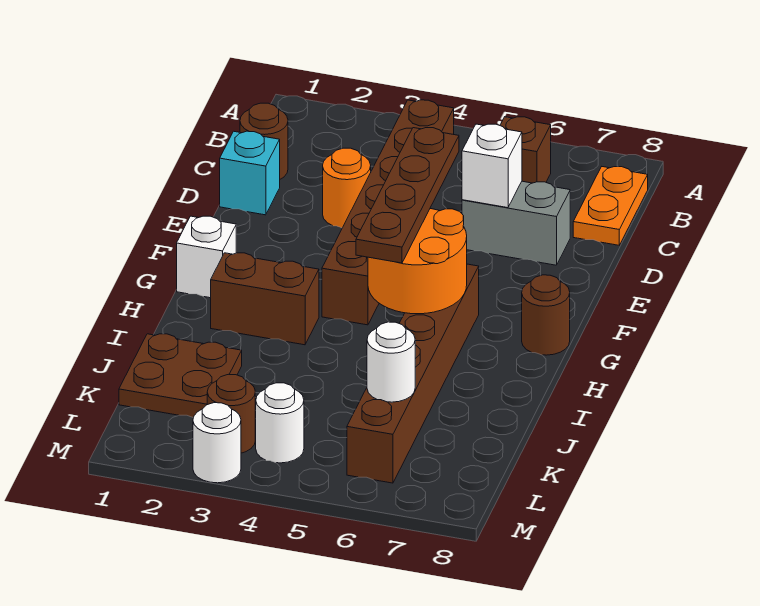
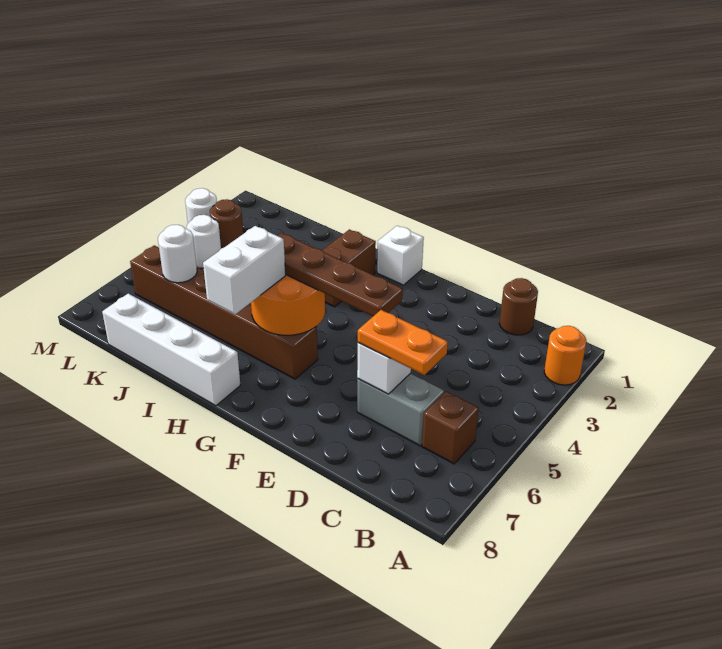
brown 1x6 brick [322,100,454,325] -> none
orange 1x2 plate [573,167,648,245] -> orange 1x2 plate moved to [358,310,448,375]
cyan 1x1 brick [220,131,280,215] -> none
orange 1x1 round brick [323,148,371,228] -> orange 1x1 round brick moved to [544,326,586,385]
grey 1x2 brick [462,181,570,265] -> grey 1x2 brick turned to [357,373,444,446]
brown 1x1 round brick [522,275,570,355] -> none
none -> white 1x2 brick [203,226,286,314]
none -> white 1x4 brick [102,294,240,406]
brown 2x2 plate [119,334,242,418] -> none

